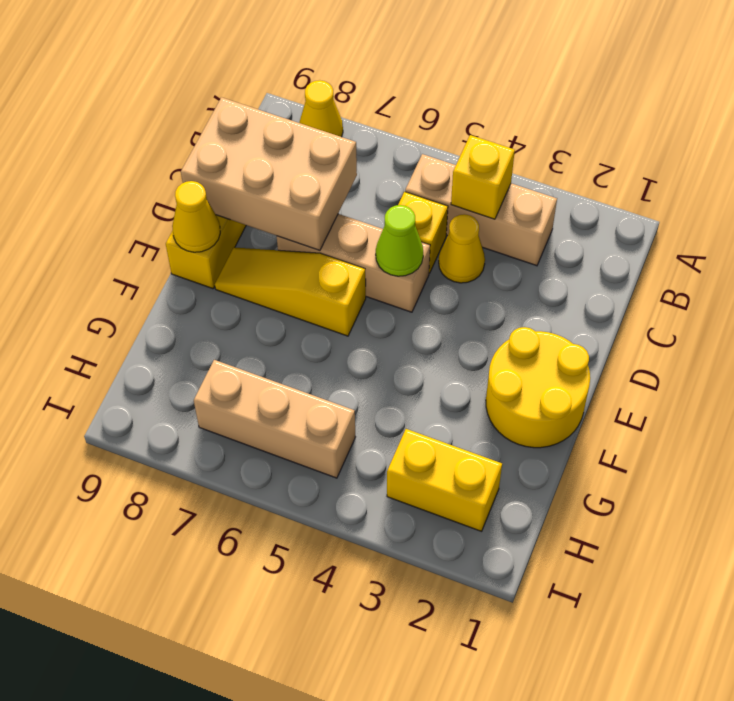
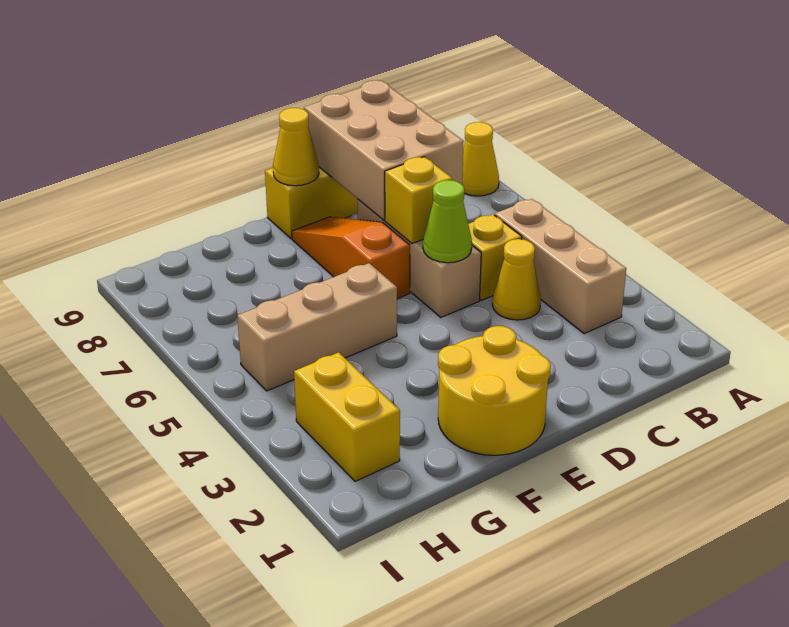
yellow 1x1 brick [451,135,515,219] -> yellow 1x1 brick moved to [385,157,453,244]
yellow 1x3 slope [215,247,366,336] -> orange 1x3 slope [292,217,410,299]
tan 1x3 brick [194,360,355,478] -> tan 1x3 brick turned to [237,263,397,391]

